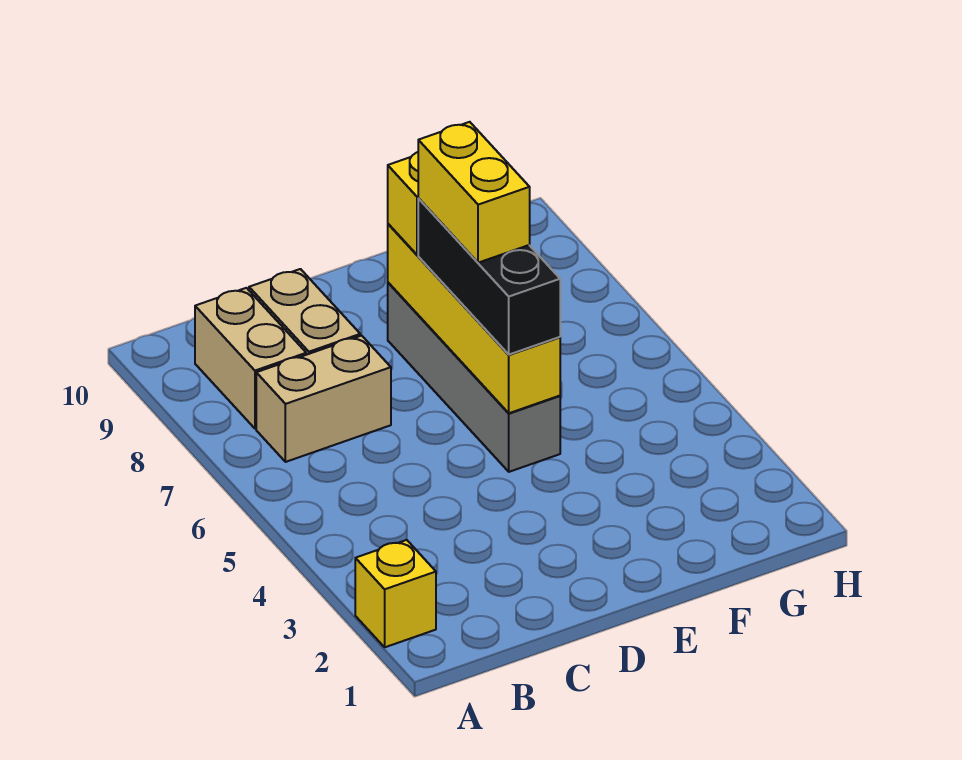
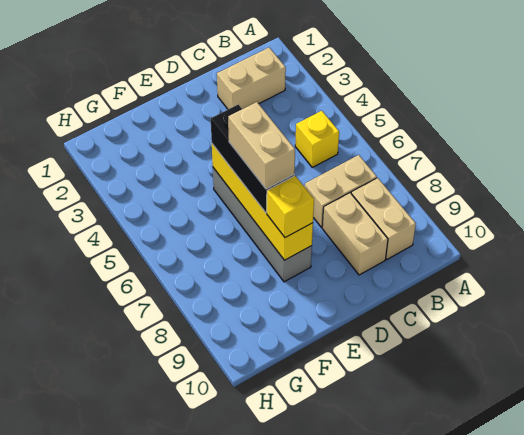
yellow 1x1 brick [355,540,436,647] -> yellow 1x1 brick moved to [295,111,339,167]
none -> tan 1x2 brick [217,48,286,109]
yellow 1x2 brick [418,122,530,263] -> tan 1x2 brick [228,102,295,189]

